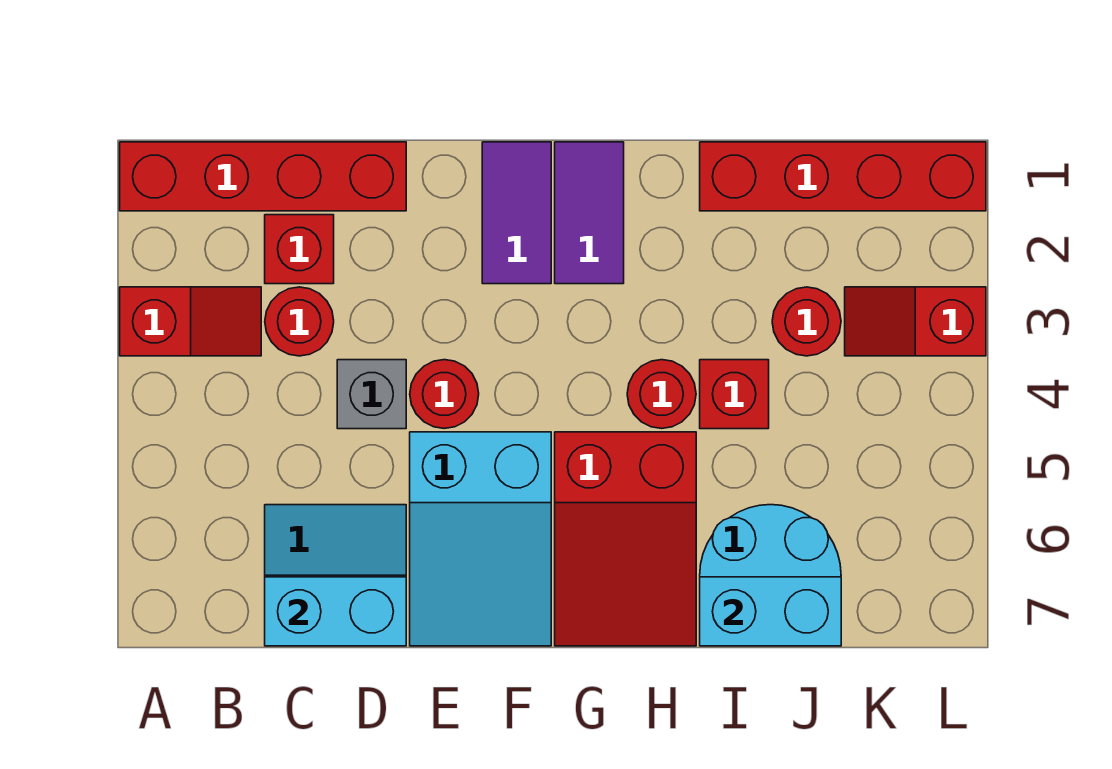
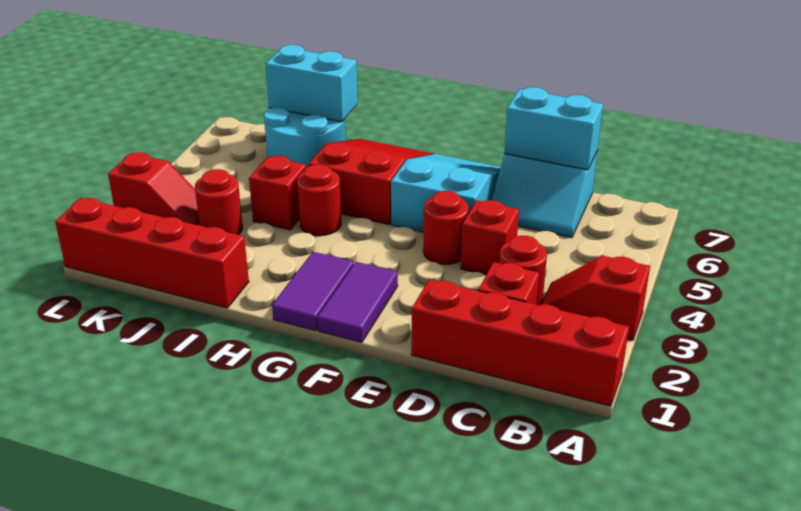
grey 1x1 brick [337,360,406,429] -> red 1x1 brick [461,200,519,275]

